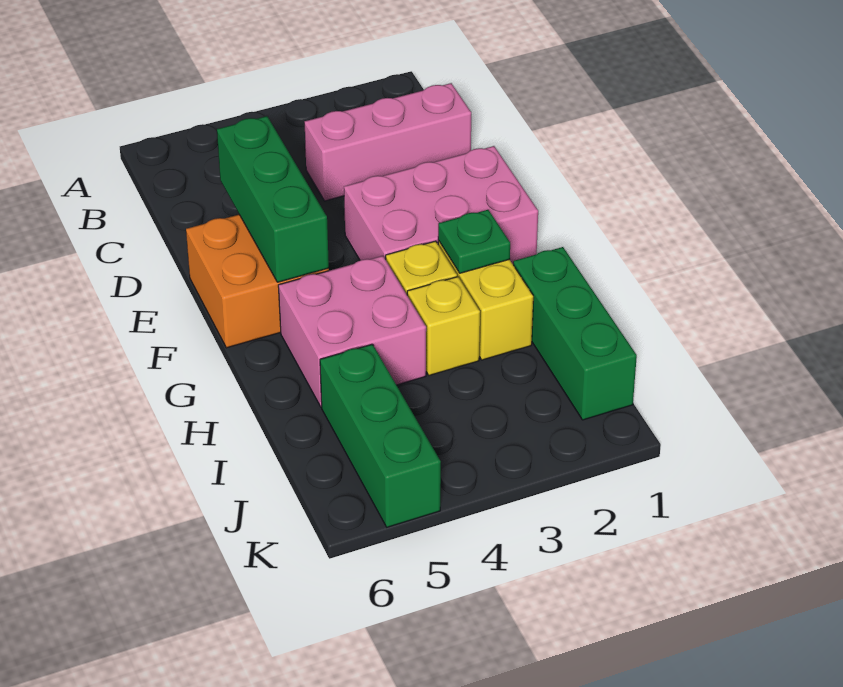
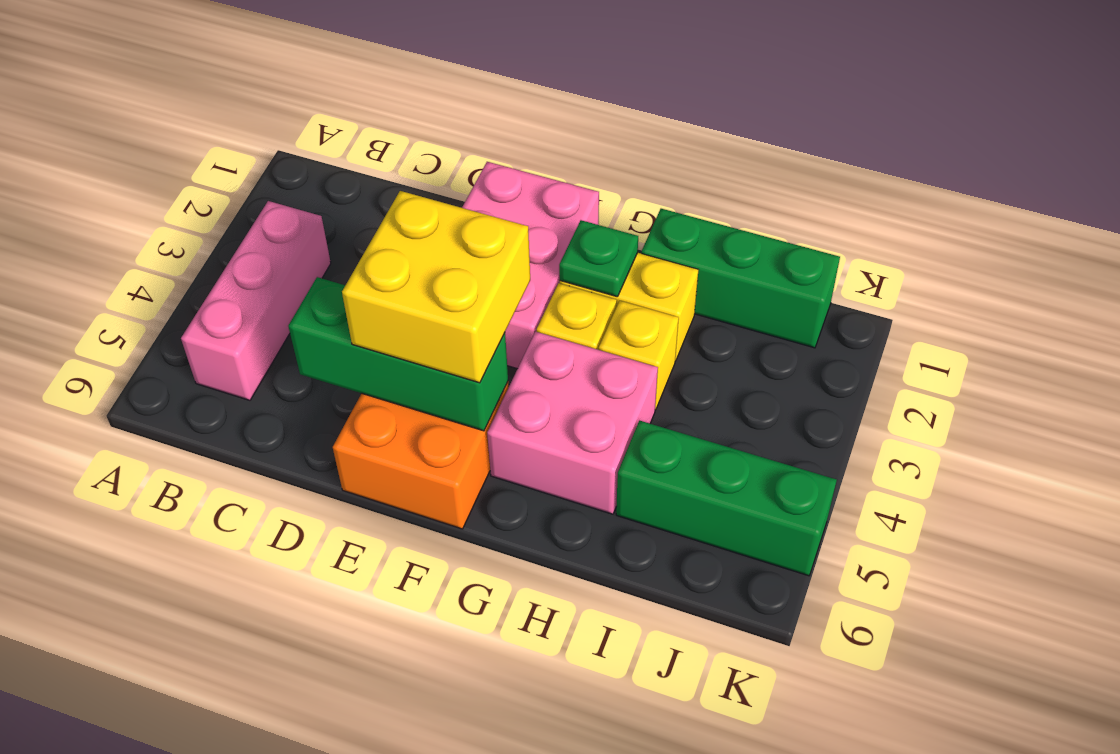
pink 1x3 brick [304,83,471,201] -> pink 1x3 brick moved to [181,201,331,400]
none -> yellow 2x2 brick [342,191,530,383]

